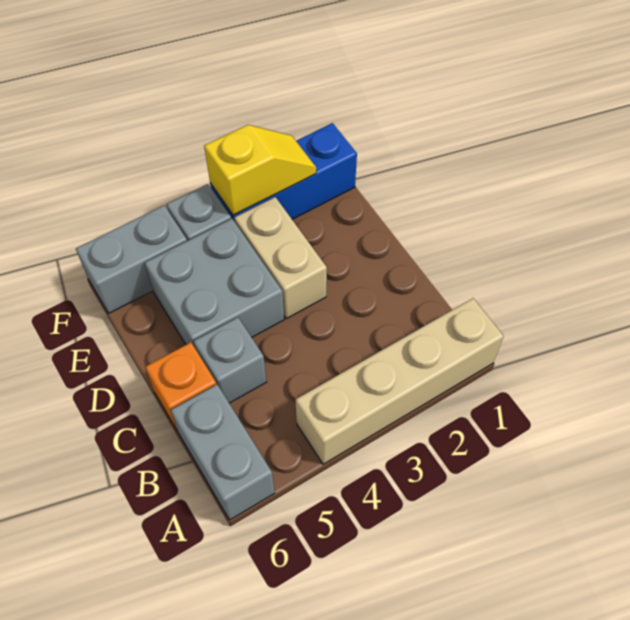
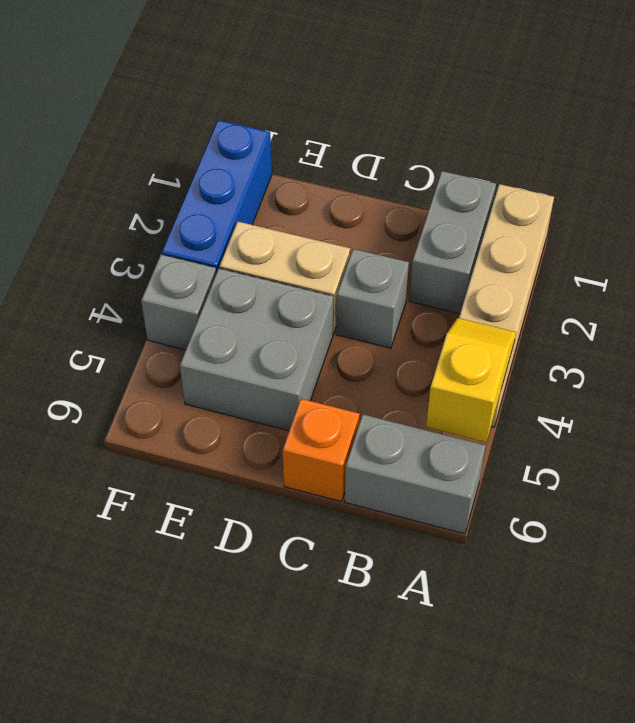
grey 1x1 brick [194,317,266,403] -> grey 1x1 brick moved to [336,249,409,348]
yellow 1x2 slope [204,125,316,215] -> yellow 1x2 slope moved to [426,318,516,442]
grey 1x2 brick [76,206,187,313] -> grey 1x2 brick moved to [409,171,496,314]

